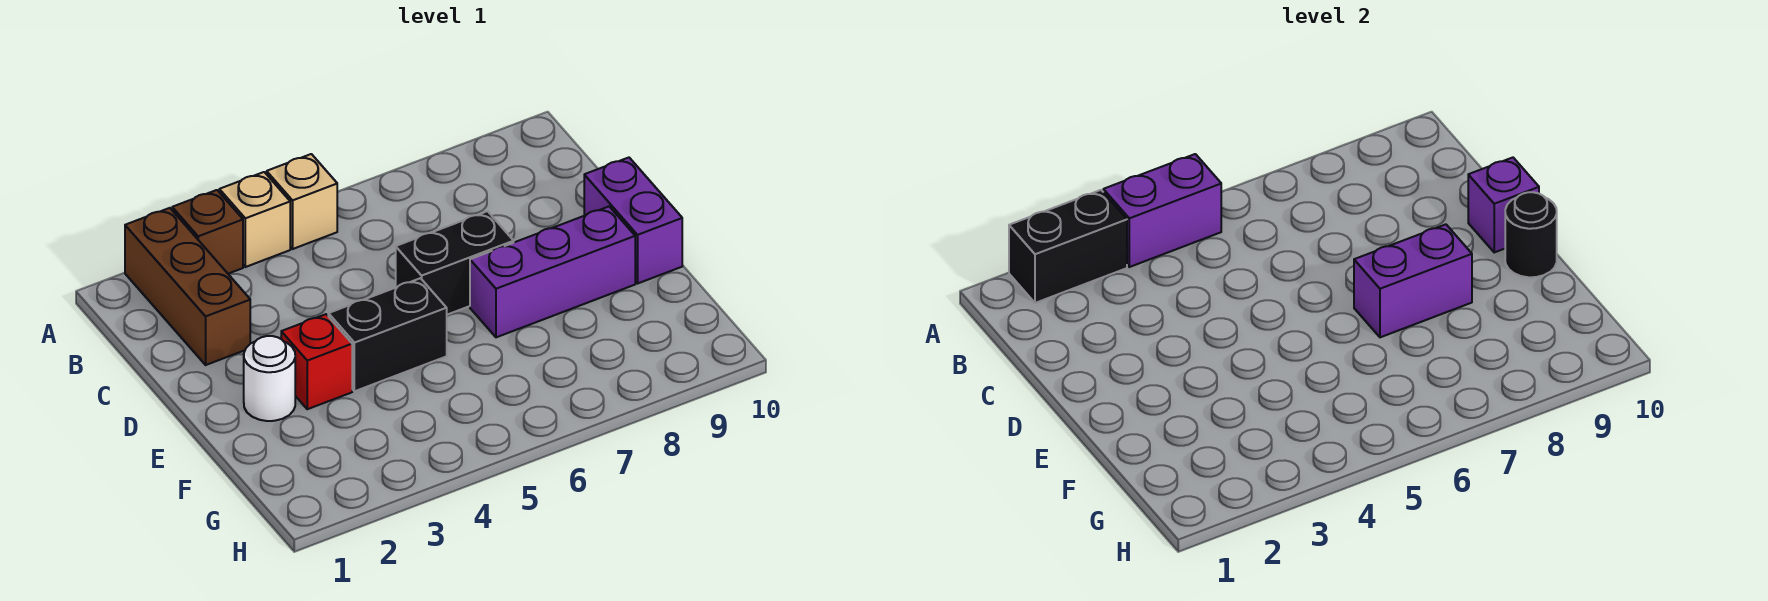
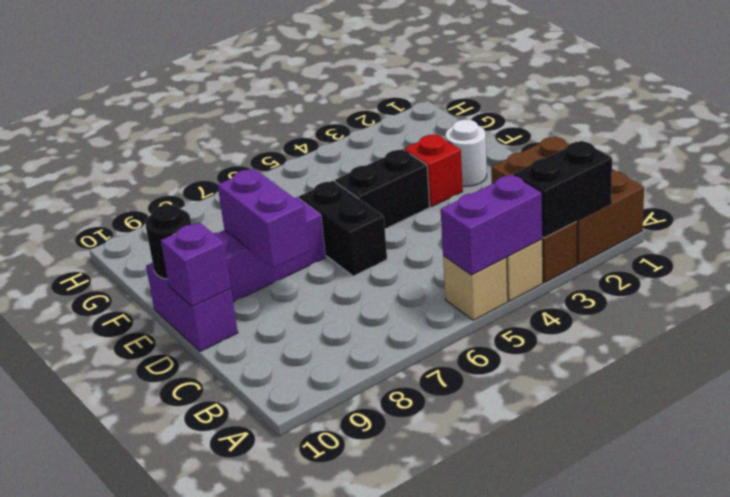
brown 1x3 brick [125,208,250,365] -> brown 2x3 brick [491,136,644,265]
black 1x2 brick [396,211,514,315] -> black 1x2 brick turned to [299,181,387,276]
purple 1x2 brick [1354,224,1472,337] -> purple 1x2 brick turned to [218,169,309,268]

